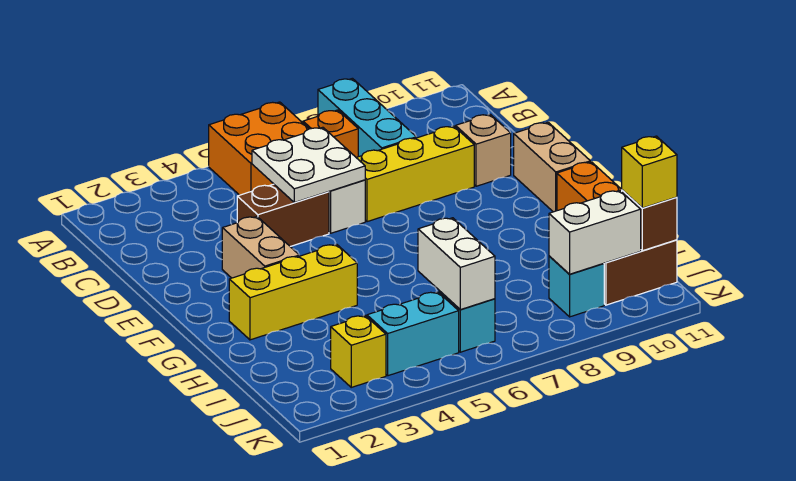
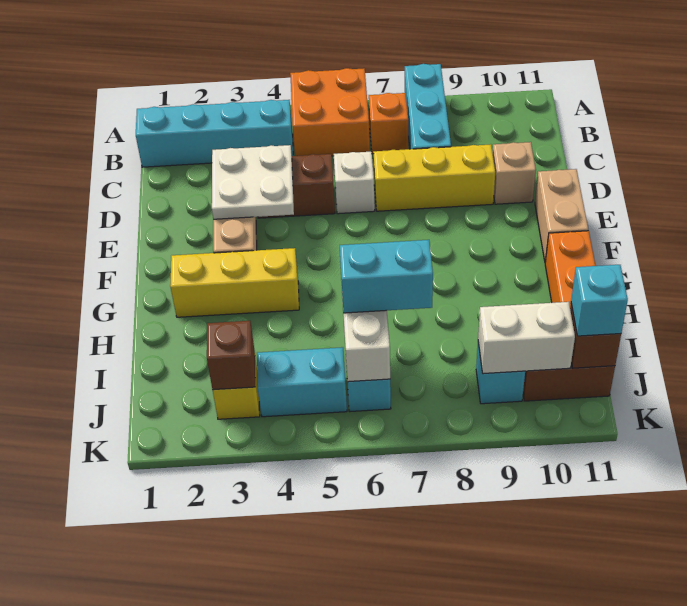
none -> cyan 1x4 brick [136,100,293,167]
white 2x2 plate [252,127,365,202] -> white 2x2 plate moved to [212,145,294,219]
none -> cyan 1x2 brick [340,240,433,313]
none -> brown 1x1 brick [207,321,255,390]
yellow 1x1 brick [622,136,677,208] -> cyan 1x1 brick [571,265,628,336]

